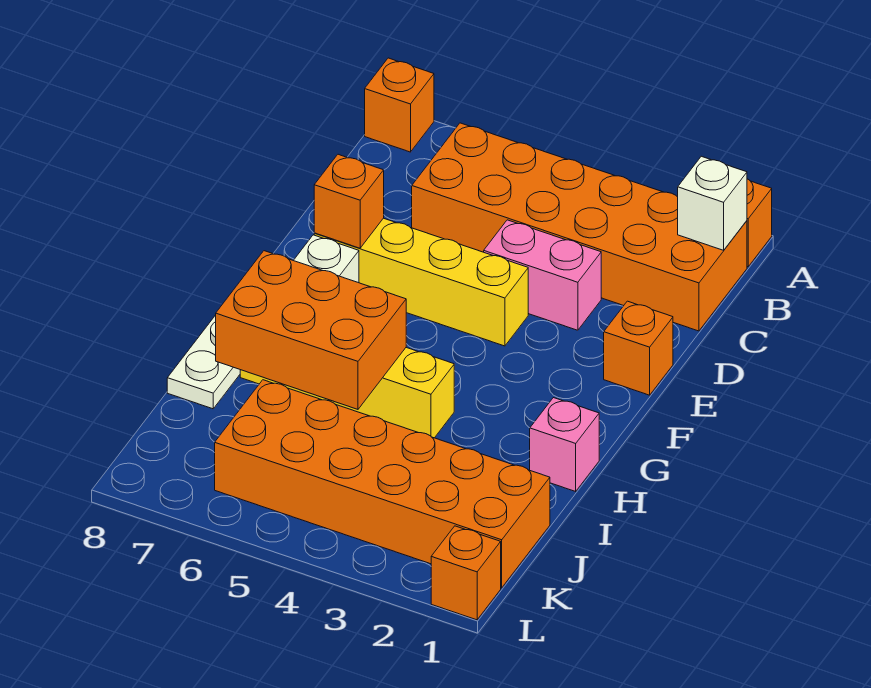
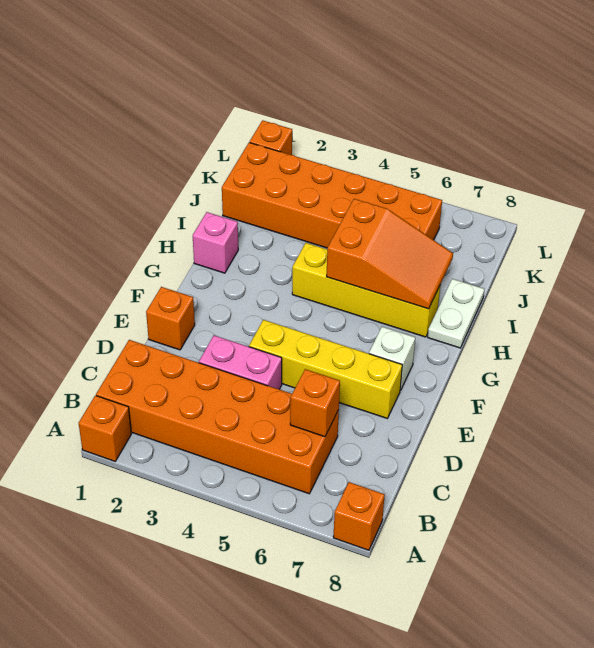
white 1x1 brick [678,156,747,250] -> none
orange 1x1 brick [314,154,384,248] -> orange 1x1 brick moved to [290,369,340,437]
orange 2x3 brick [216,251,406,409] -> orange 2x3 slope [327,199,453,309]

